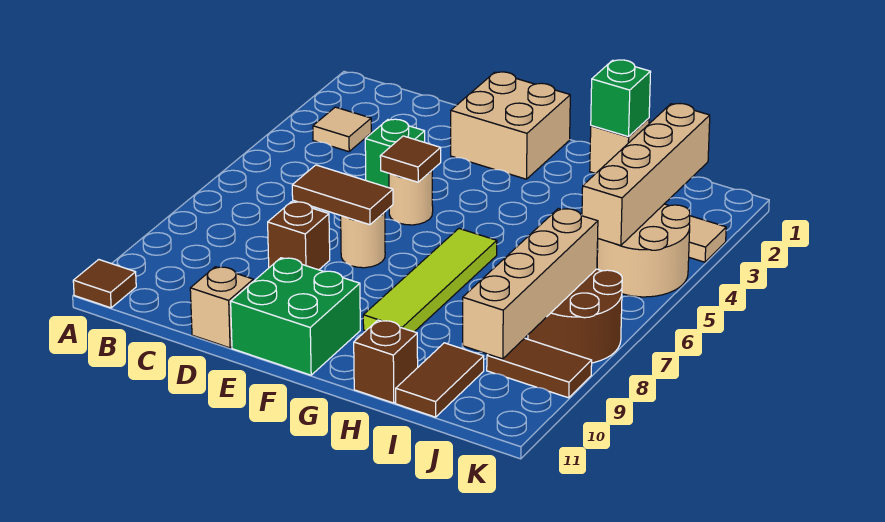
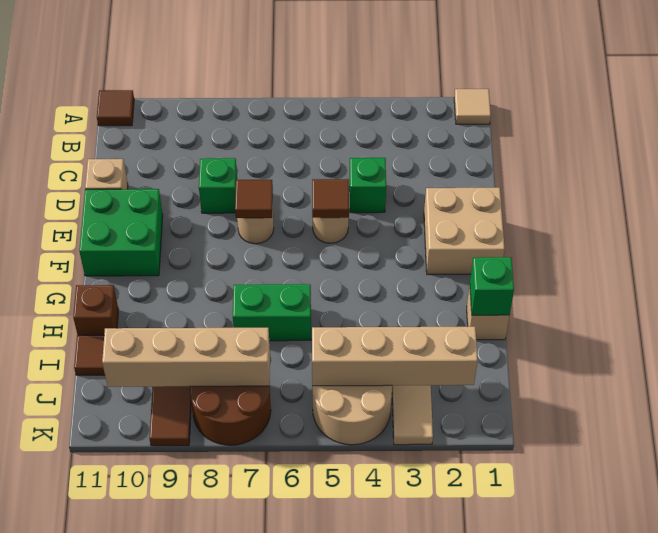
tan 1x1 tile [313,107,371,152] -> tan 1x1 tile moved to [454,89,491,124]
brown 1x2 tile [292,165,393,225] -> brown 1x1 tile [235,180,273,218]
brown 1x1 brick [268,202,330,270] -> green 1x1 brick [199,158,237,213]
lime 1x4 tile [363,229,497,332] -> none
none -> green 1x2 brick [233,284,311,341]

